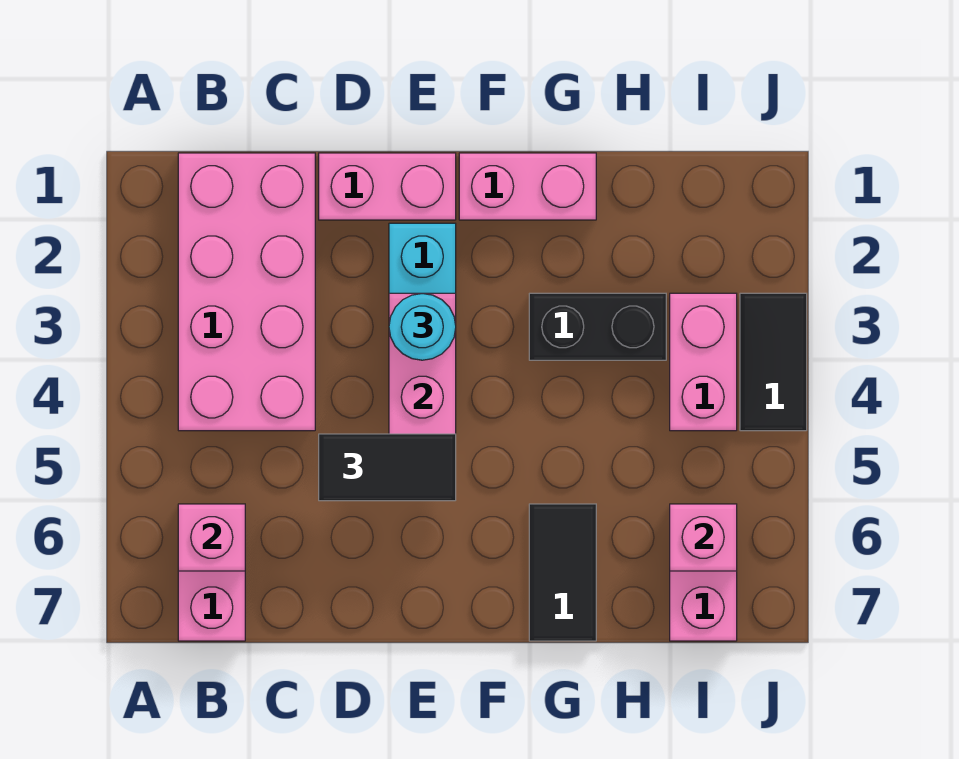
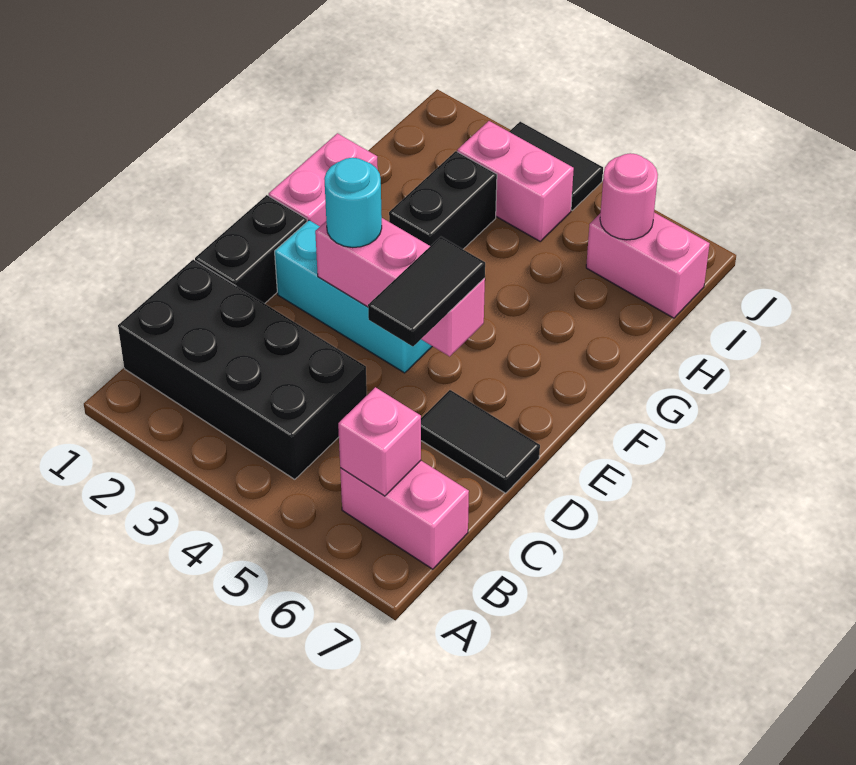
pink 2x4 brick [178,153,315,431] -> black 2x4 brick [118,260,367,479]
pink 1x2 brick [319,153,456,220] -> black 1x2 brick [195,195,307,304]
black 1x2 tile [529,504,596,641] -> black 1x2 tile moved to [421,390,540,493]
pink 1x1 brick [670,504,737,571] -> pink 1x1 round brick [600,153,658,240]

